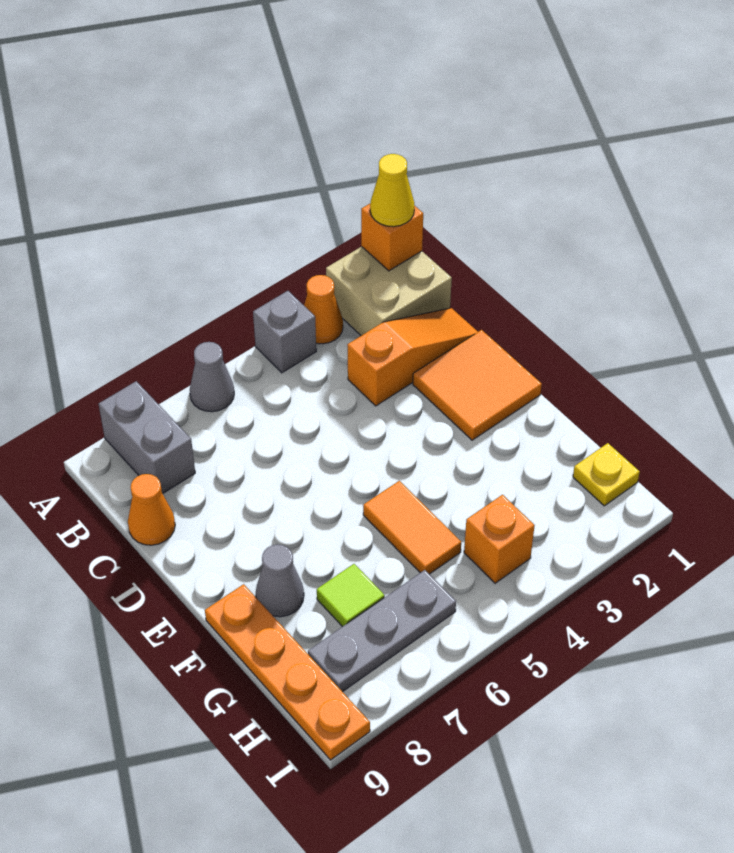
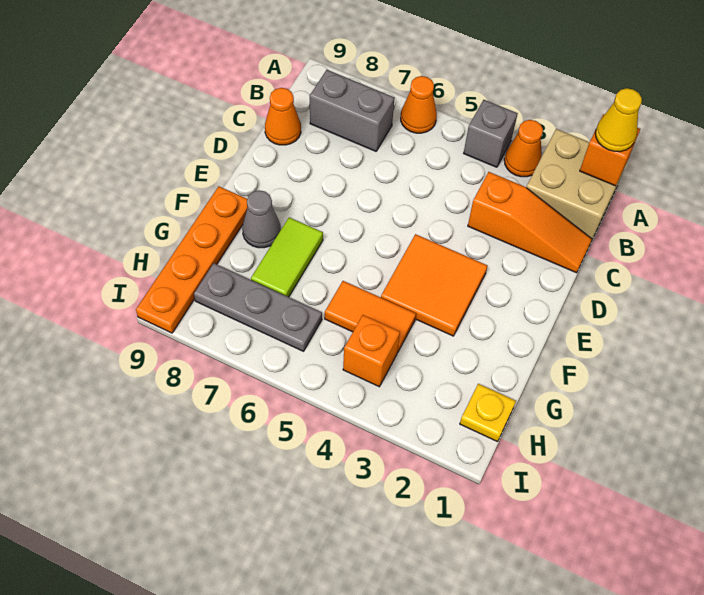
grey 1x1 cone [190,342,234,412] -> orange 1x1 cone [401,76,437,133]
grey 1x2 brick [99,381,195,494] -> grey 1x2 brick turned to [310,70,395,151]
orange 2x2 tile [413,330,542,440] -> orange 2x2 tile moved to [381,234,487,336]
orange 1x2 tile [363,481,461,574] -> orange 1x2 tile turned to [325,281,416,352]
lime 1x1 tile [317,564,385,627] -> lime 1x2 tile [251,217,323,297]

